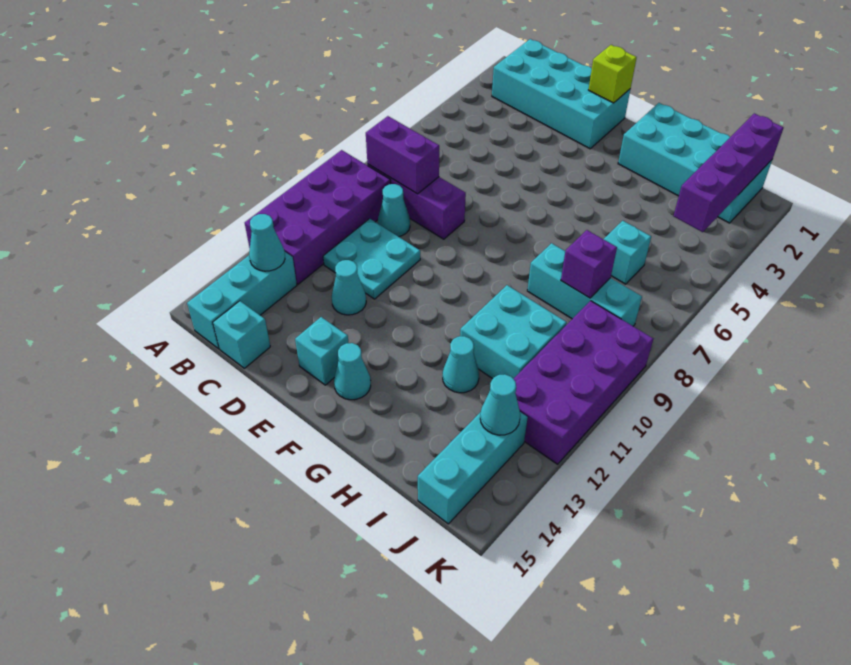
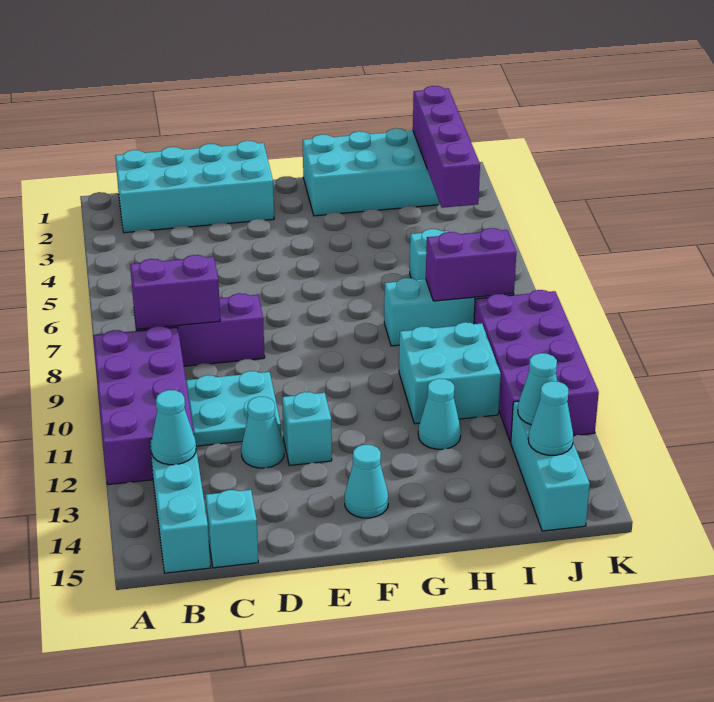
cyan 1x1 cone [378,184,410,237] -> cyan 1x1 cone moved to [528,381,573,455]
lime 1x1 brick [589,45,637,103] -> none
cyan 1x1 brick [295,317,348,385] -> cyan 1x1 brick moved to [282,392,332,466]
purple 1x1 brick [561,230,617,298] -> purple 1x2 brick [426,228,516,301]

